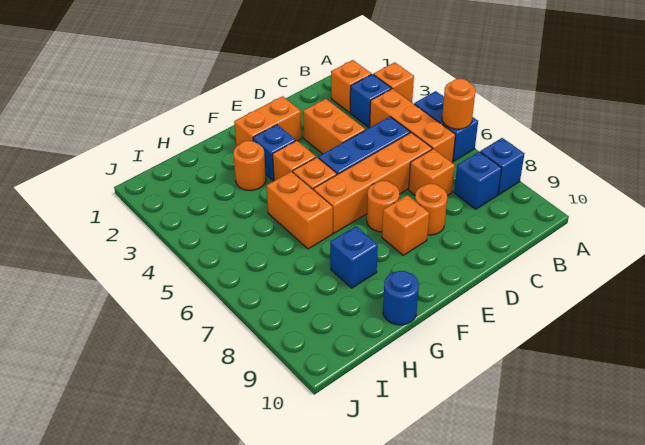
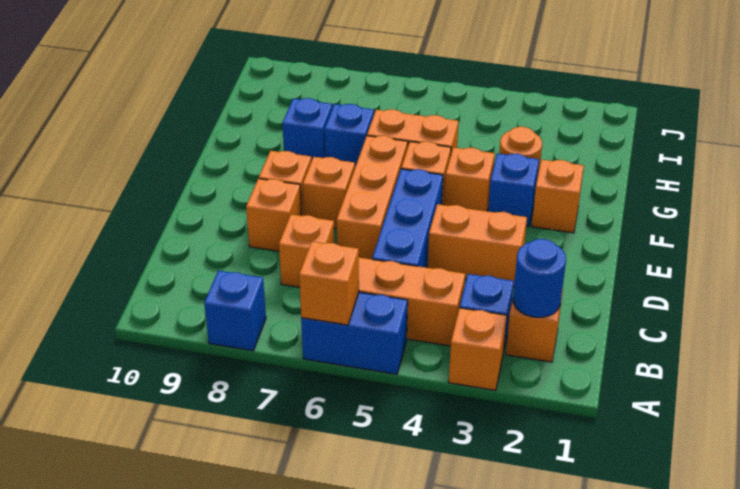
orange 1x1 round brick [442,79,475,129] -> orange 1x1 brick [299,242,359,325]
blue 1x1 brick [454,152,502,209] -> blue 1x1 brick moved to [325,104,374,167]
orange 1x4 brick [313,132,432,233] -> orange 1x3 brick [337,136,408,259]
orange 1x1 round brick [415,184,447,235] -> orange 1x1 brick [246,179,301,251]
orange 1x2 brick [234,96,302,146] -> orange 1x1 brick [532,160,584,233]
orange 1x1 round brick [367,181,399,232] -> orange 1x1 brick [303,157,355,229]
blue 1x1 round brick [383,271,419,325] -> blue 1x1 round brick moved to [513,239,566,317]

